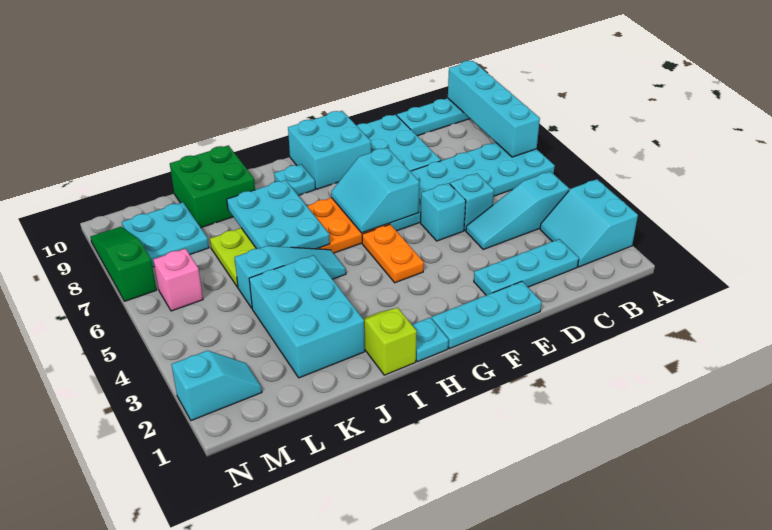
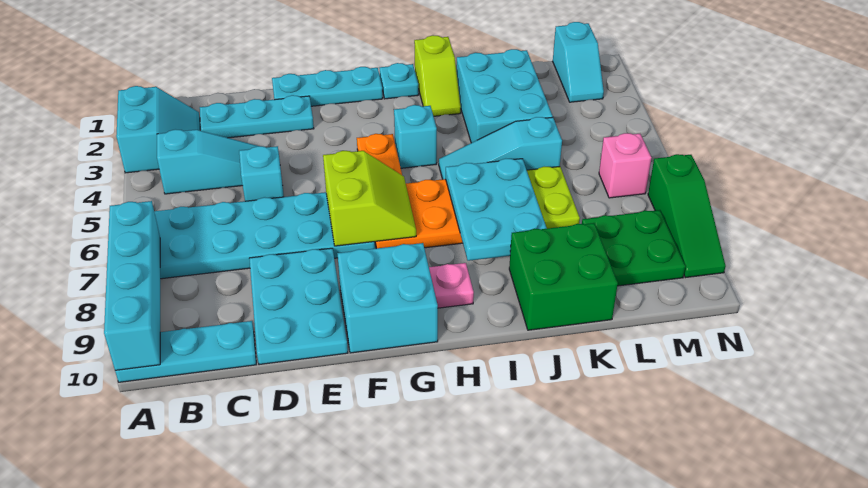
cyan 1x1 brick [421,183,466,241] -> cyan 1x1 brick moved to [394,105,437,168]
cyan 2x2 slope [331,148,419,233] -> lime 2x2 slope [323,151,416,246]
cyan 1x1 plate [274,164,315,195] -> pink 1x1 plate [429,263,474,308]
cyan 2x2 plate [122,202,209,267] -> green 2x2 plate [582,210,686,286]
cyan 1x2 slope [171,350,262,421] -> cyan 1x2 slope turned to [553,22,604,102]

